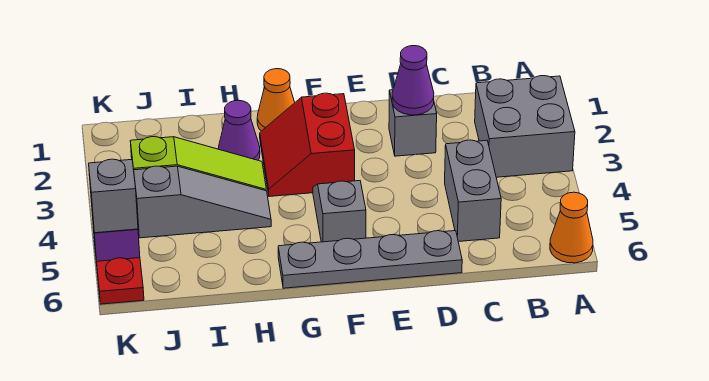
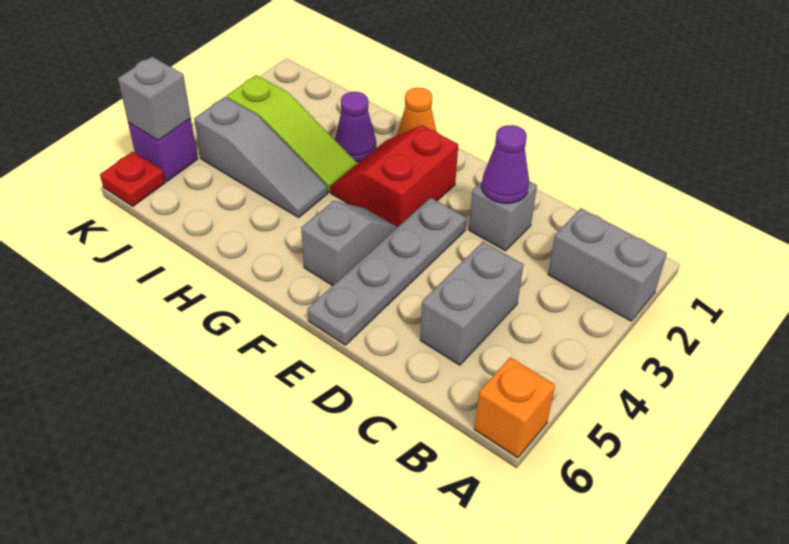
grey 2x2 brick [475,76,575,177] -> grey 1x2 brick [548,208,667,321]
orange 1x1 cone [550,192,593,263] -> orange 1x1 brick [474,357,555,458]
grey 1x4 plate [278,231,462,288] -> grey 1x4 plate turned to [308,198,467,345]

